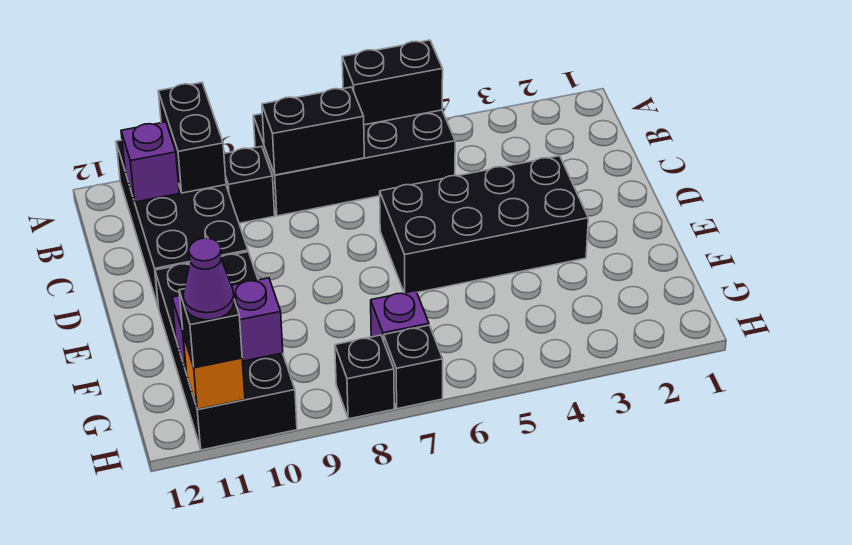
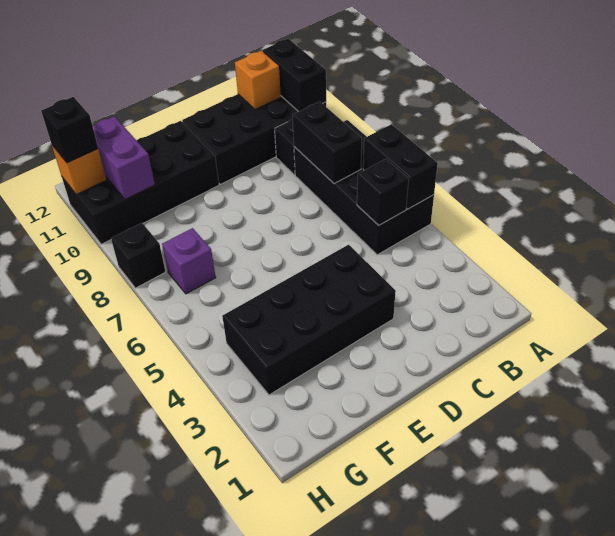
black 1x2 brick [158,83,226,193] -> black 1x2 brick turned to [262,39,326,112]
purple 1x1 brick [121,122,179,202] -> orange 1x1 brick [235,51,281,109]
black 2x4 brick [380,156,588,293] -> black 2x4 brick turned to [222,245,396,395]
black 1x1 brick [384,325,443,409] -> black 1x1 brick moved to [357,159,409,225]
purple 1x1 cone [183,238,234,320] -> none

